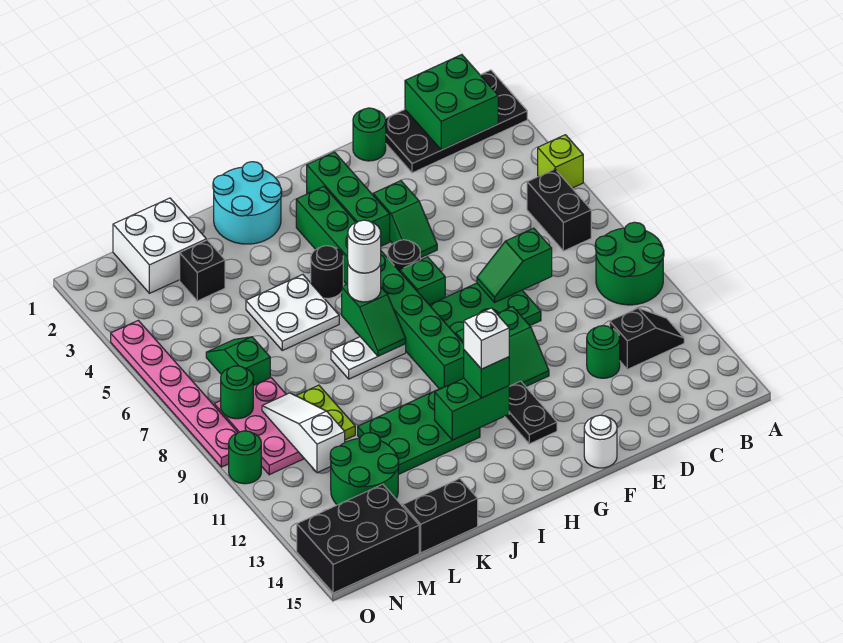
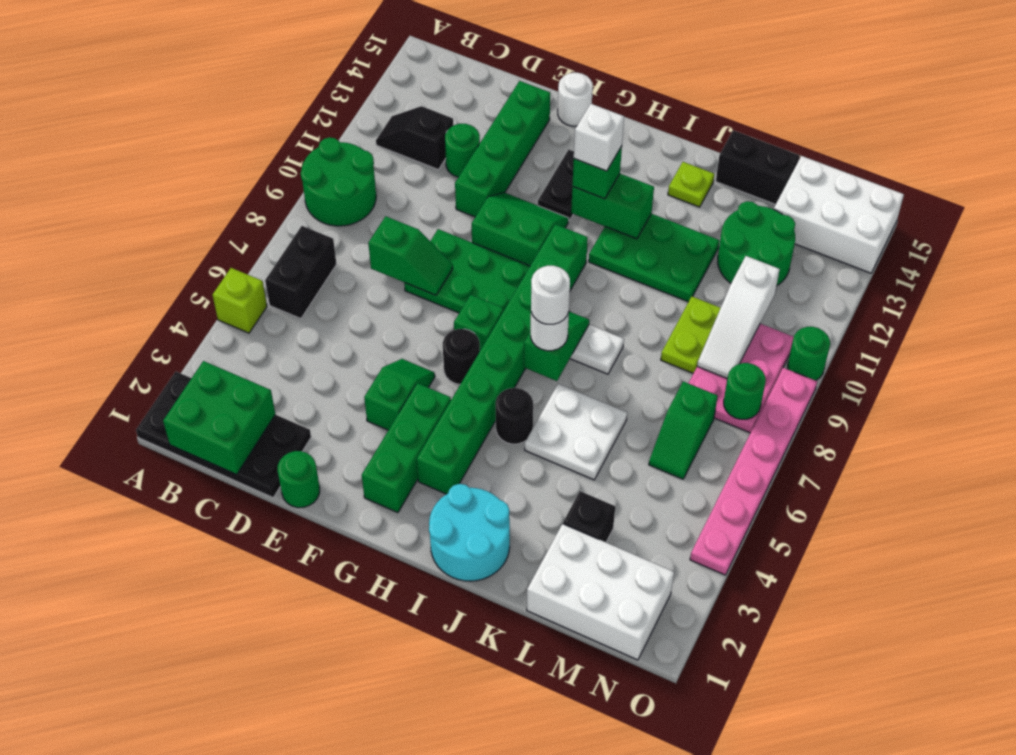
none -> green 1x4 brick [455,81,550,217]
none -> lime 1x1 plate [668,162,714,207]
white 2x2 brick [113,198,206,293] -> white 2x3 brick [527,524,674,660]
black 2x3 brick [297,484,419,593] -> white 2x3 brick [774,156,904,273]

